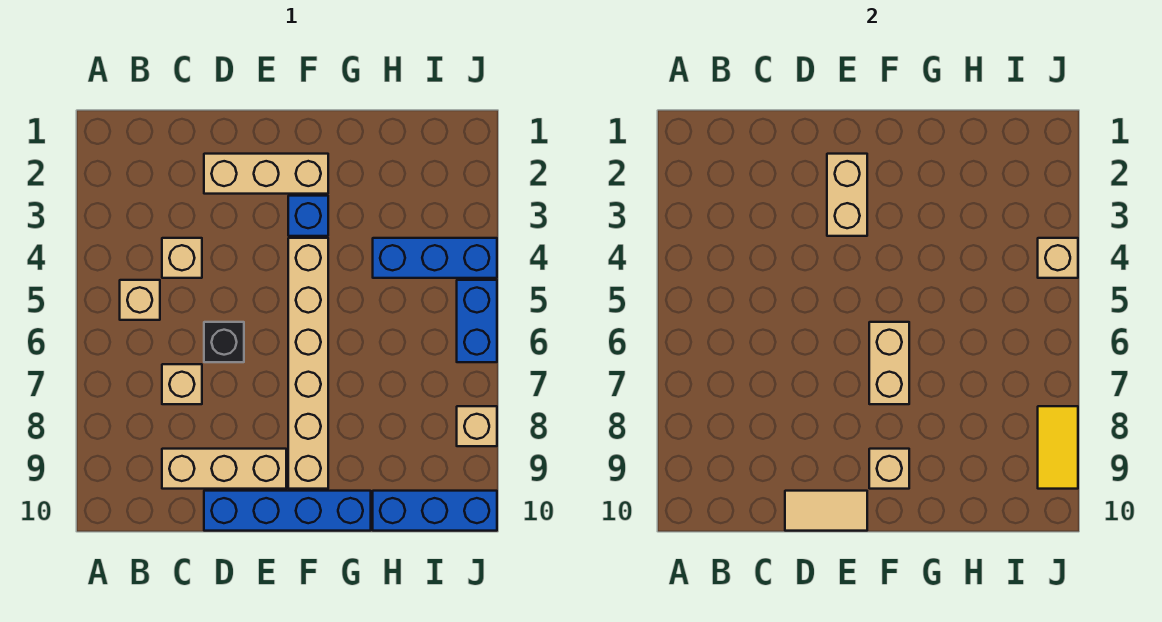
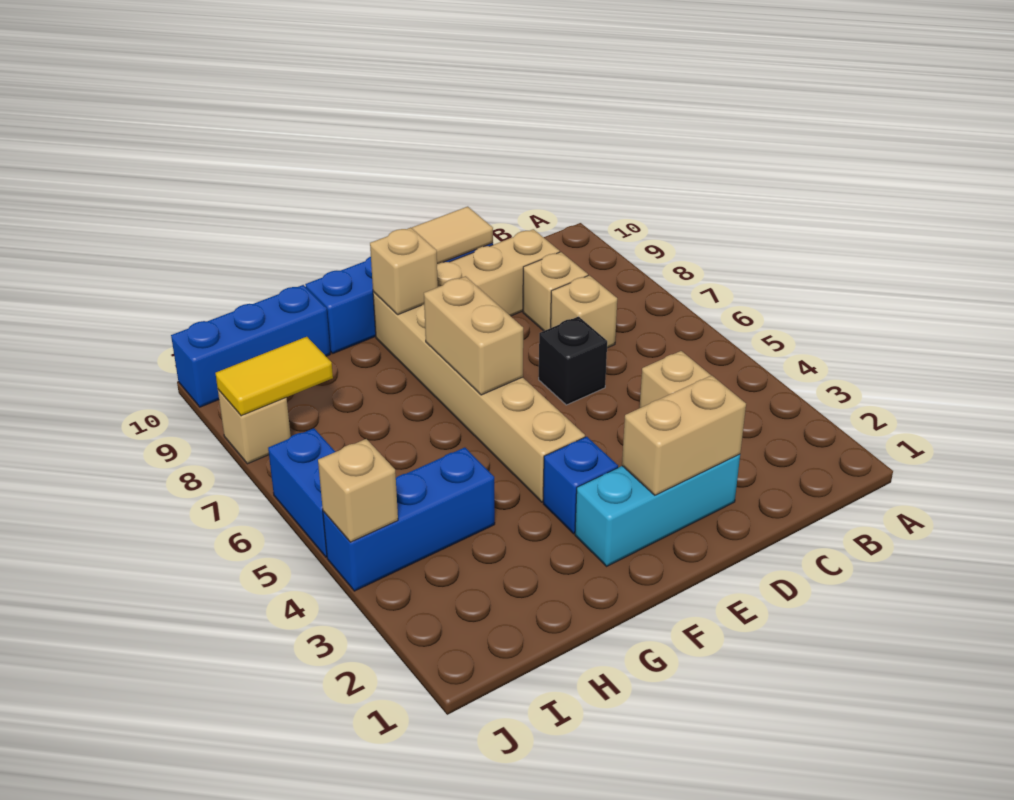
tan 1x1 brick [120,280,160,320] -> tan 1x1 brick moved to [523,252,588,331]
tan 1x3 brick [204,154,328,194] -> cyan 1x3 brick [575,454,740,566]
tan 1x2 brick [827,154,867,236] -> tan 1x2 brick turned to [622,375,746,495]
yellow 1x2 tile [1038,406,1078,489] -> yellow 1x2 tile turned to [215,337,333,416]

